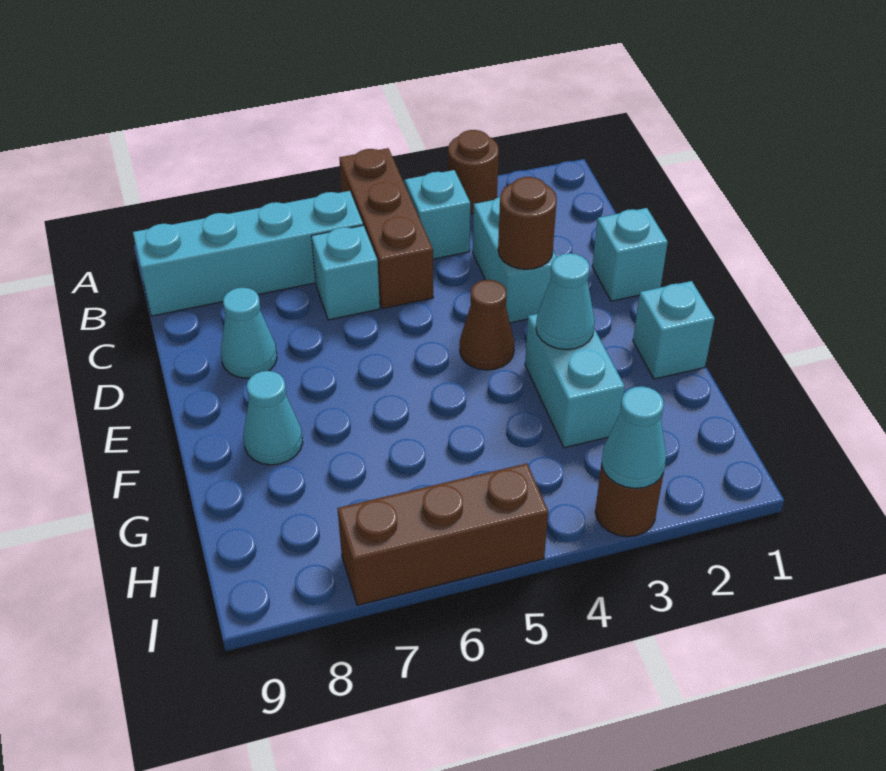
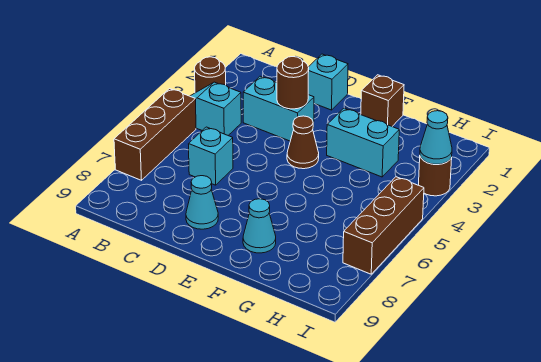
brown 1x3 brick [339,148,433,309] -> brown 1x3 brick turned to [114,89,196,180]
cyan 1x4 brick [133,191,363,316] -> none
cyan 1x1 brick [633,281,715,379] -> brown 1x1 brick [361,75,404,126]
cyan 1x1 cone [536,253,595,350] -> none

